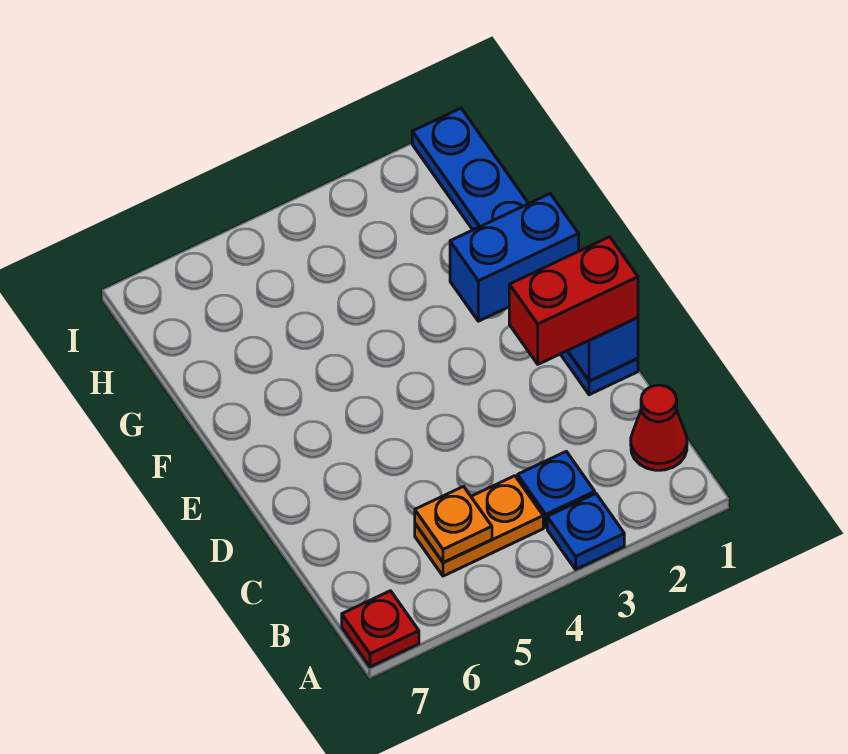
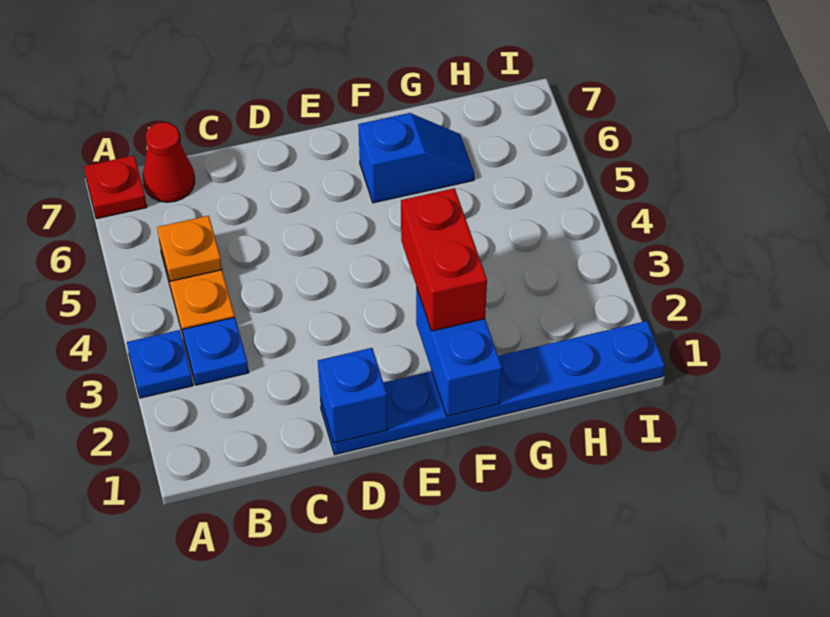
red 1x1 cone [631,385,687,470] -> red 1x1 cone moved to [143,122,195,202]
red 1x2 brick [509,237,638,364] -> red 1x2 brick moved to [401,188,487,331]
none -> blue 1x2 slope [358,113,474,203]

